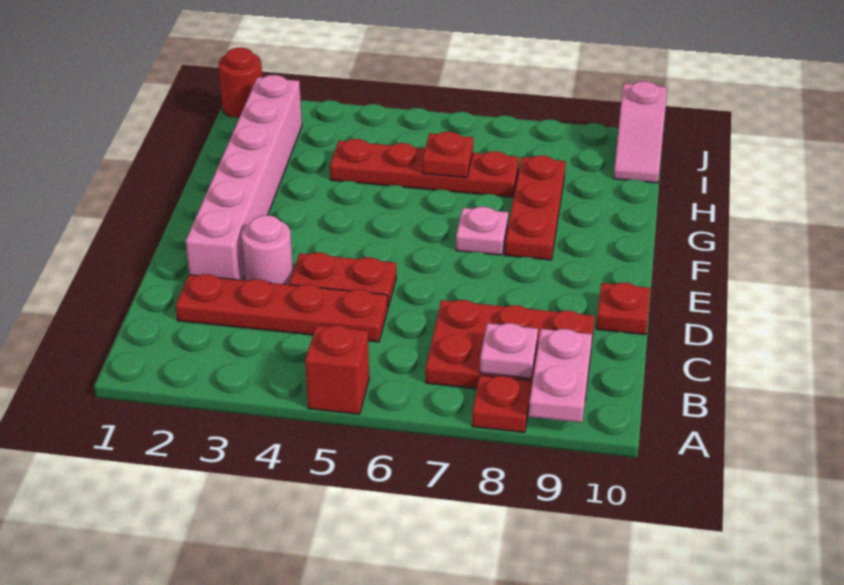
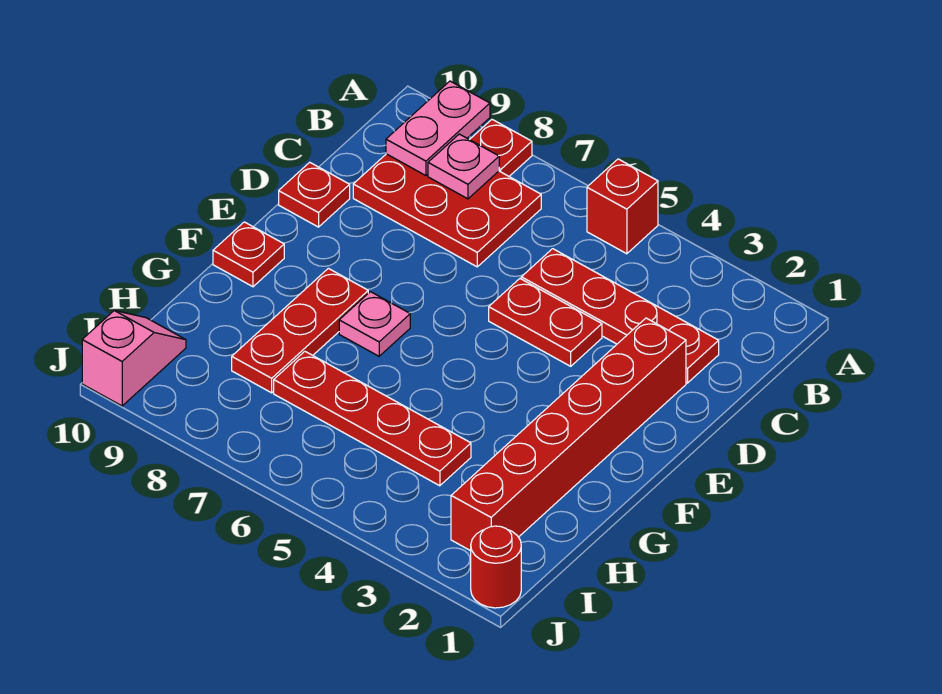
pink 1x6 brick [186,75,302,280] -> red 1x6 brick [451,318,686,551]
pink 1x1 round brick [241,215,293,285] -> none
red 1x1 plate [423,132,473,178] -> red 1x1 plate moved to [213,222,284,287]

